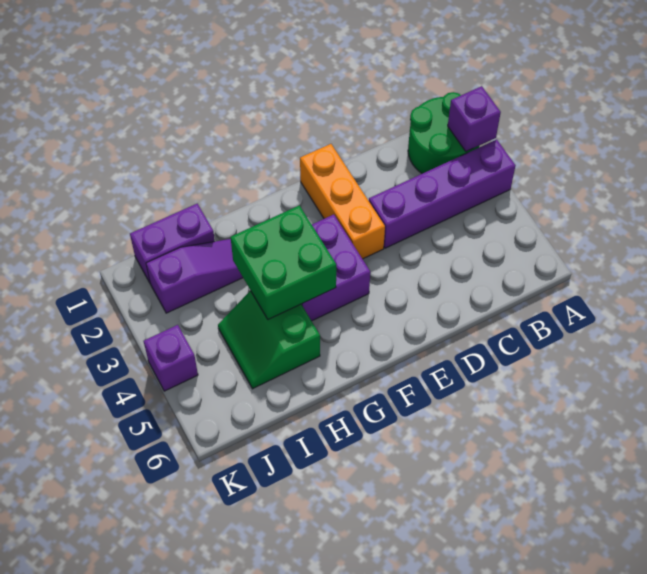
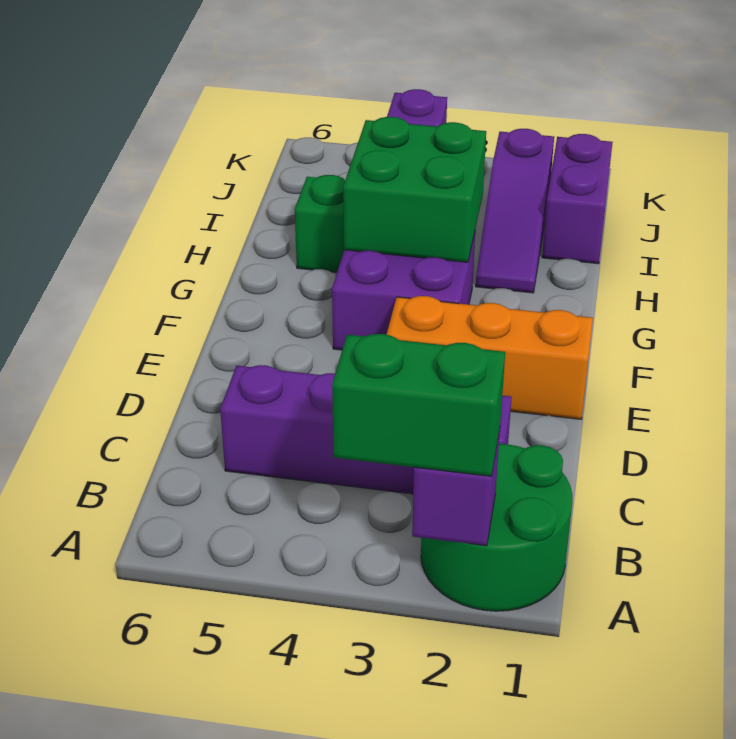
none -> green 1x2 brick [332,334,505,476]
purple 1x4 brick [369,140,515,248] -> purple 1x4 brick turned to [220,365,512,494]

